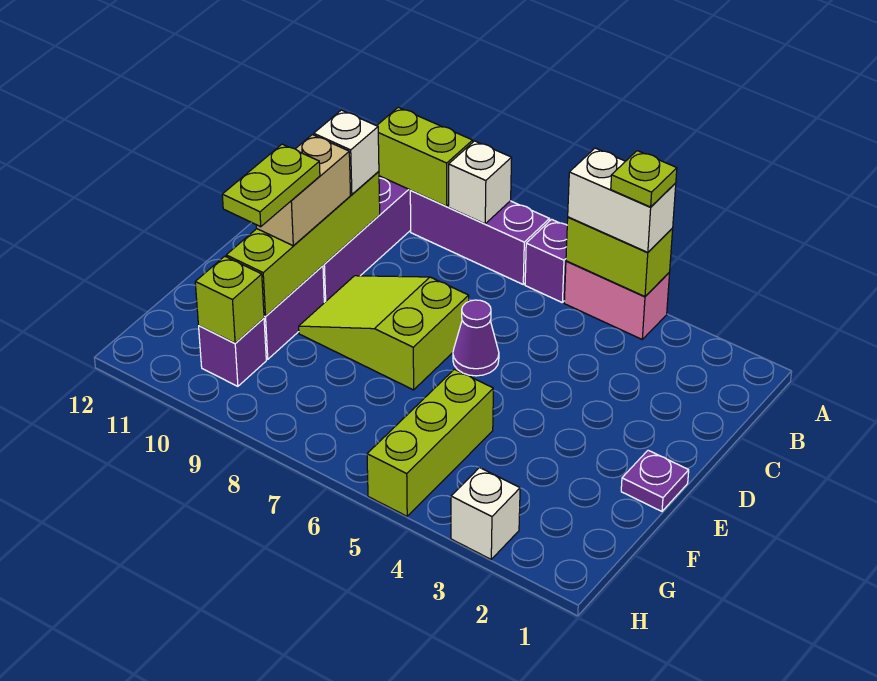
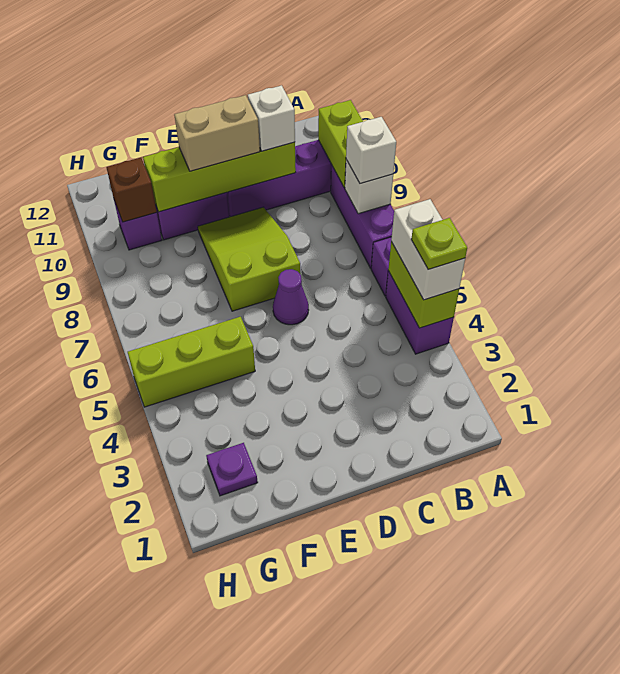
pink 1x2 brick [564,261,670,339] -> purple 1x2 brick [386,271,454,354]
purple 1x1 plate [621,450,689,511] -> purple 1x1 plate moved to [206,443,258,496]
lime 1x2 plate [222,144,320,227] -> none
lime 1x1 brick [195,256,264,343] -> brown 1x1 brick [106,158,157,222]
white 1x1 brick [451,467,520,559] -> white 1x1 brick moved to [346,117,396,184]

